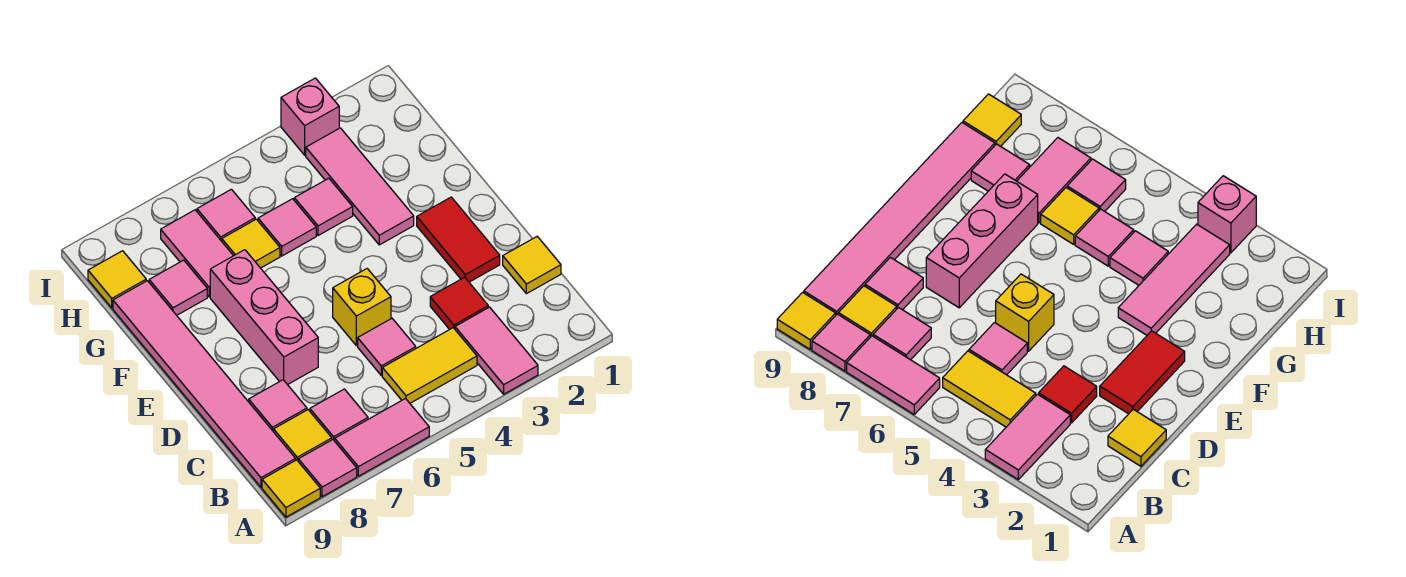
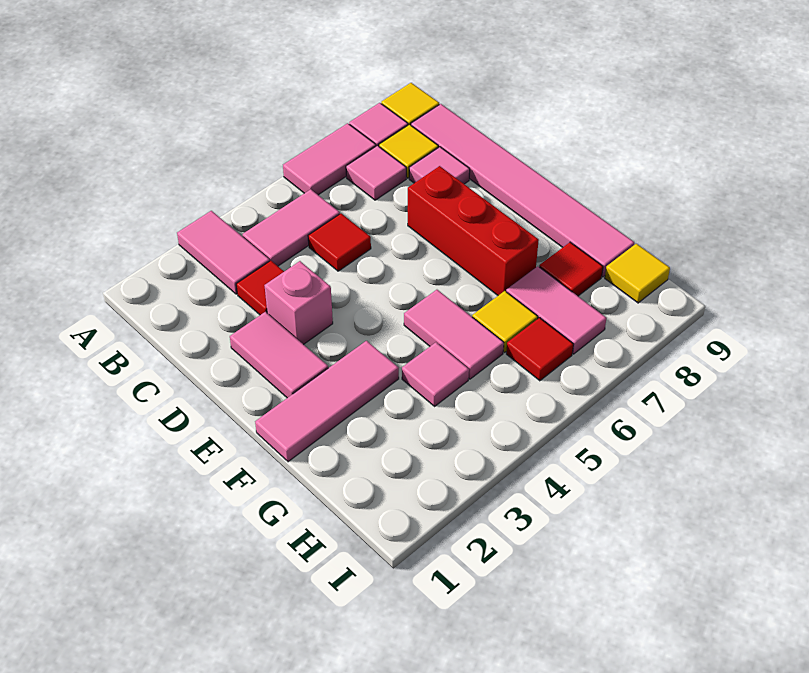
yellow 1x2 tile [382,328,477,403] -> pink 1x2 tile [243,189,340,266]
yellow 1x1 tile [503,237,561,294] -> none
pink 1x1 tile [358,318,416,375] -> red 1x1 tile [308,214,371,271]
red 1x2 tile [417,197,500,282] -> pink 1x2 tile [230,312,328,398]
yellow 1x1 brick [333,269,391,346] -> none
pink 1x3 brick [210,250,318,385] -> red 1x3 brick [408,166,539,295]
pink 1x3 tile [306,128,414,245] -> pink 1x3 tile turned to [255,341,399,462]
pink 1x1 tile [258,199,316,256] -> pink 1x2 tile [404,290,504,379]
pink 1x1 tile [149,260,207,315] -> red 1x1 tile [539,242,603,296]
pink 1x1 tile [197,189,255,241] -> red 1x1 tile [506,318,573,381]
pink 1x1 brick [281,78,339,155] -> pink 1x1 brick moved to [264,261,333,345]

